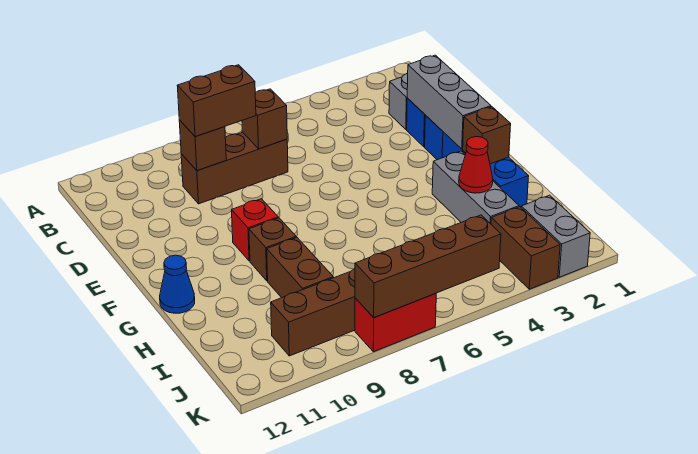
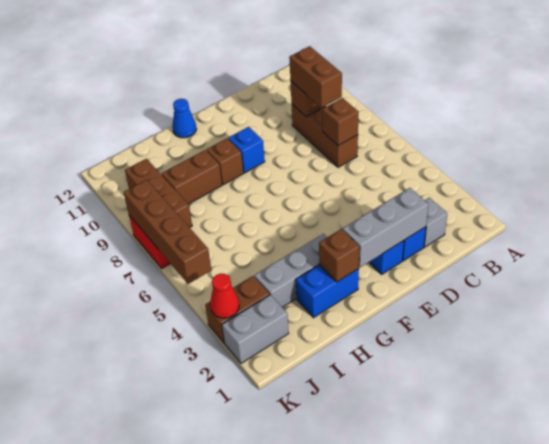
red 1x1 brick [232,199,278,261] -> blue 1x1 brick [228,127,265,173]
red 1x1 cone [459,137,493,193] -> red 1x1 cone moved to [210,274,239,318]

